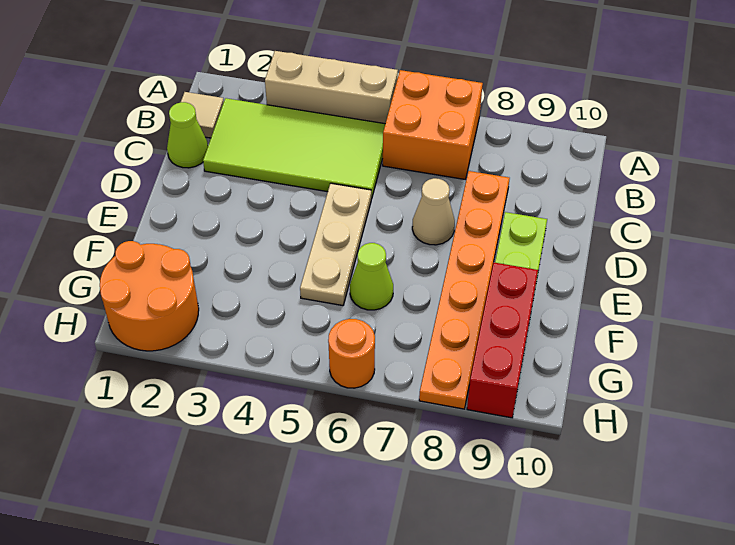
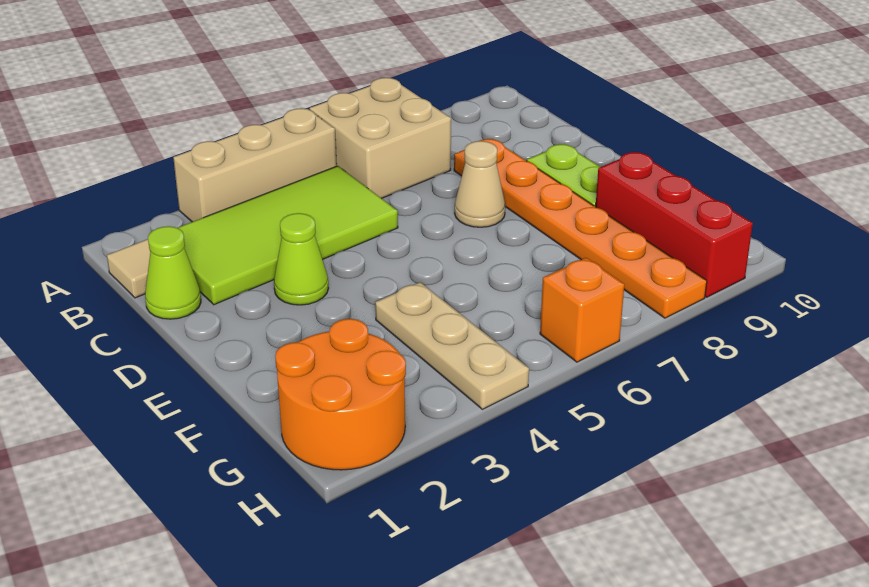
orange 2x2 brick [383,70,483,179] -> tan 2x2 brick [309,78,451,199]
tan 1x3 plate [300,183,371,306] -> tan 1x3 plate moved to [375,282,529,409]
lime 1x1 cone [350,243,393,310] -> lime 1x1 cone moved to [274,213,329,305]
orange 1x1 round brick [328,319,375,388] -> orange 1x1 brick [540,258,624,362]

